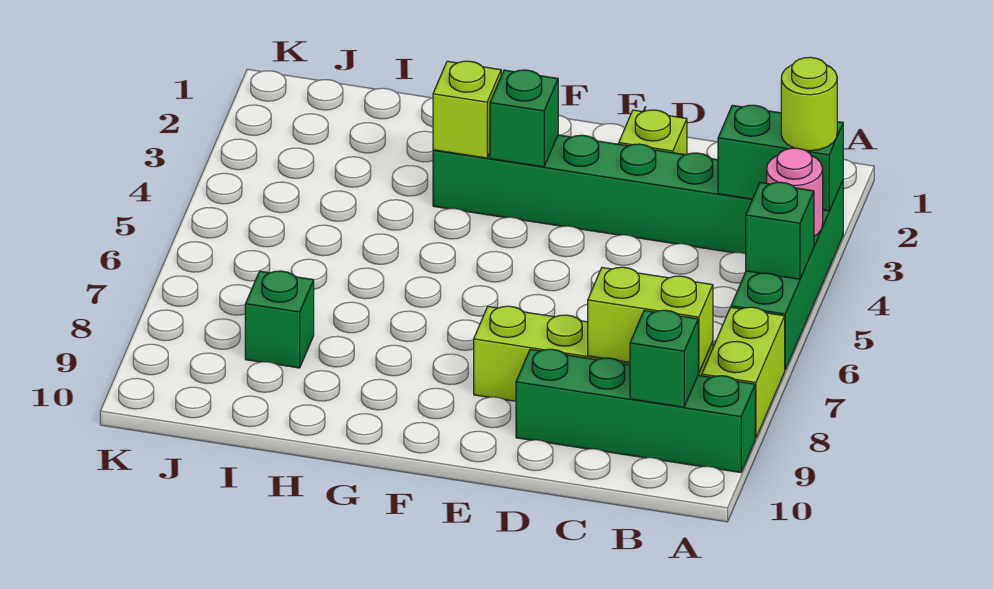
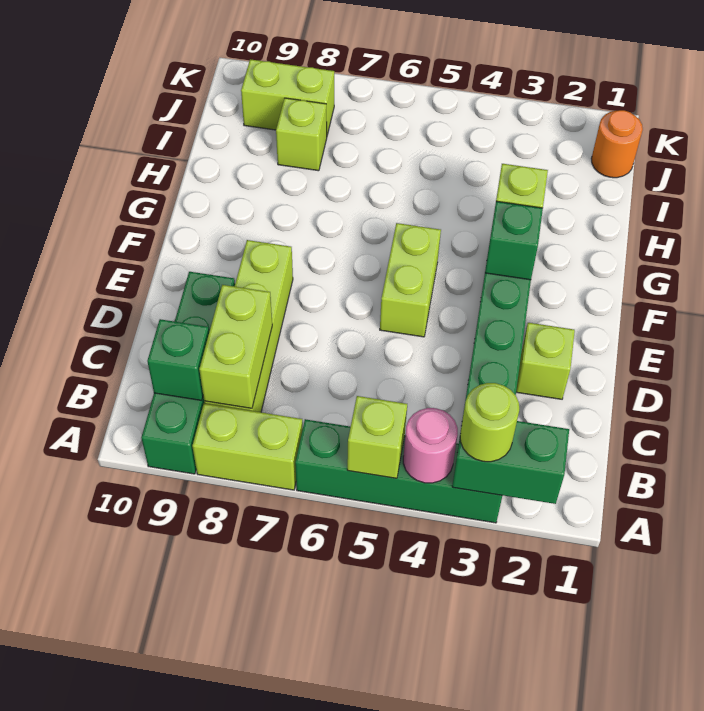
green 1x2 brick [718,105,843,211] -> green 1x2 brick turned to [452,421,569,504]
green 1x1 brick [746,182,814,279] -> lime 1x1 brick [347,396,407,478]
none -> lime 1x2 brick [380,223,441,337]
green 1x1 brick [245,271,314,368] -> lime 1x1 brick [276,98,327,171]
none -> orange 1x1 round brick [591,110,643,178]
none -> lime 1x2 brick [241,59,334,135]

